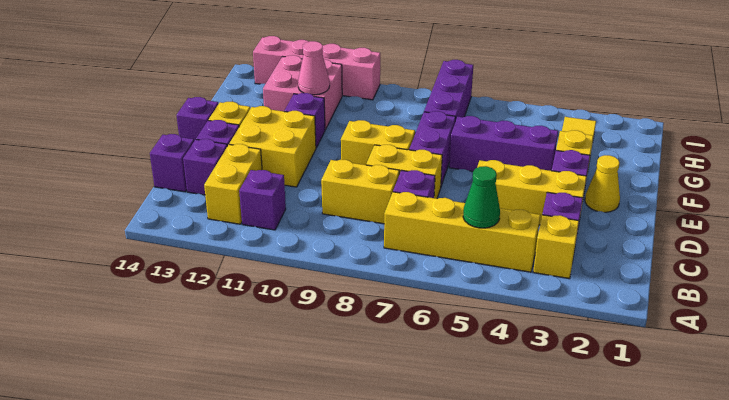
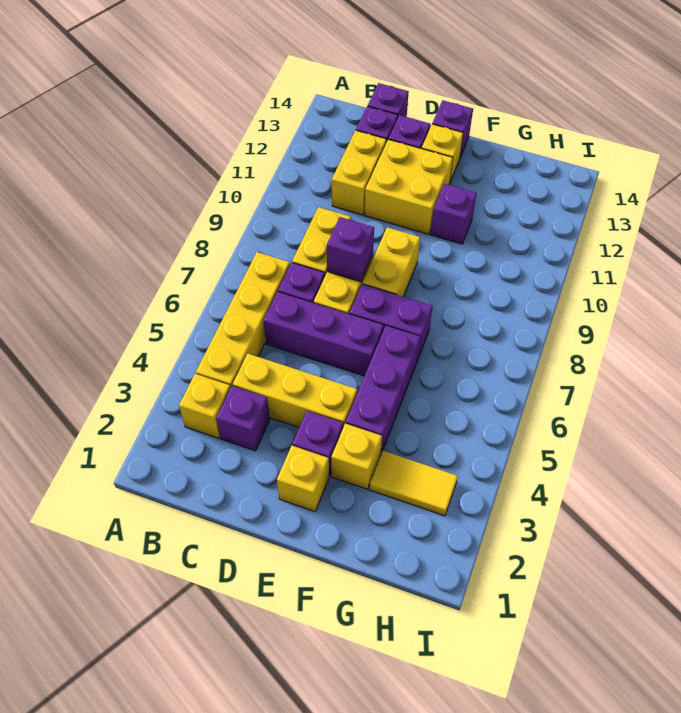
green 1x1 cone [463,166,500,228] -> none
purple 1x1 brick [239,170,286,230] -> purple 1x1 brick moved to [327,217,374,282]
yellow 1x2 brick [204,144,262,224] -> yellow 1x2 brick turned to [332,131,387,215]
yellow 1x3 brick [477,160,586,225] -> yellow 1x3 brick turned to [233,354,357,427]
yellow 1x1 cone [585,155,620,212] -> yellow 1x1 brick [277,446,329,512]
purple 1x3 brick [424,60,473,121] -> purple 1x3 brick moved to [263,292,384,376]
pink 2x2 brick [263,55,342,130] -> none
pink 1x1 cone [298,41,330,95] -> none
pink 1x4 brick [253,36,380,100] -> none

